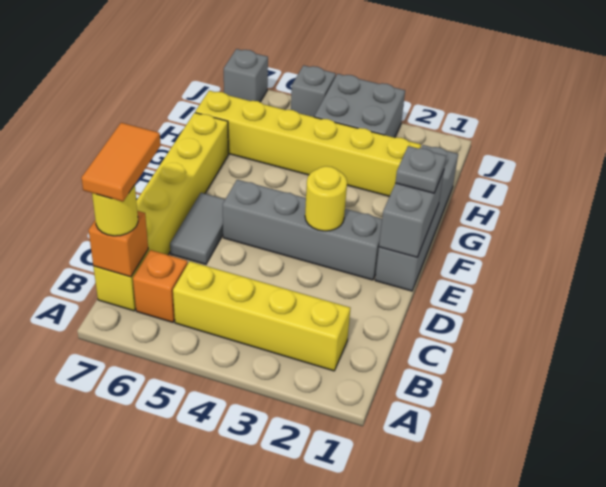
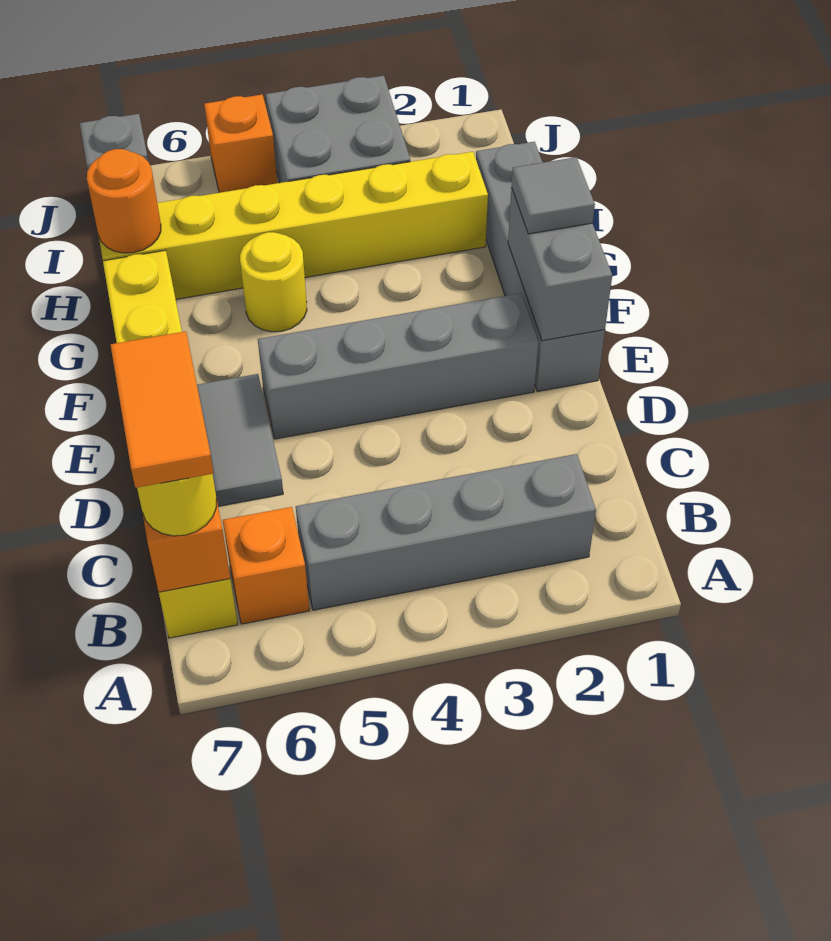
yellow 1x4 brick [173,261,350,371] -> grey 1x4 brick [296,454,596,610]
yellow 1x1 round brick [305,166,347,231] -> yellow 1x1 round brick moved to [240,232,307,332]
grey 1x1 plate [395,146,446,193] -> grey 1x1 tile [512,157,595,234]
none -> orange 1x1 round brick [87,149,161,253]
grey 1x1 brick [291,65,336,117] -> orange 1x1 brick [204,95,277,193]

